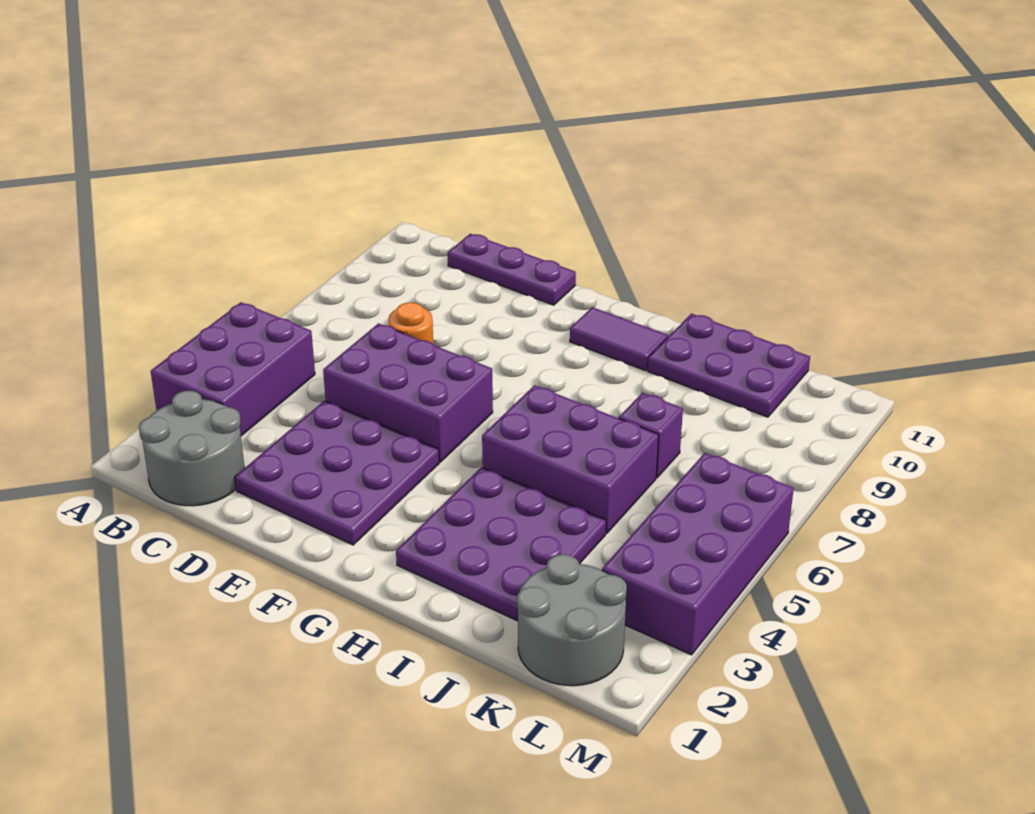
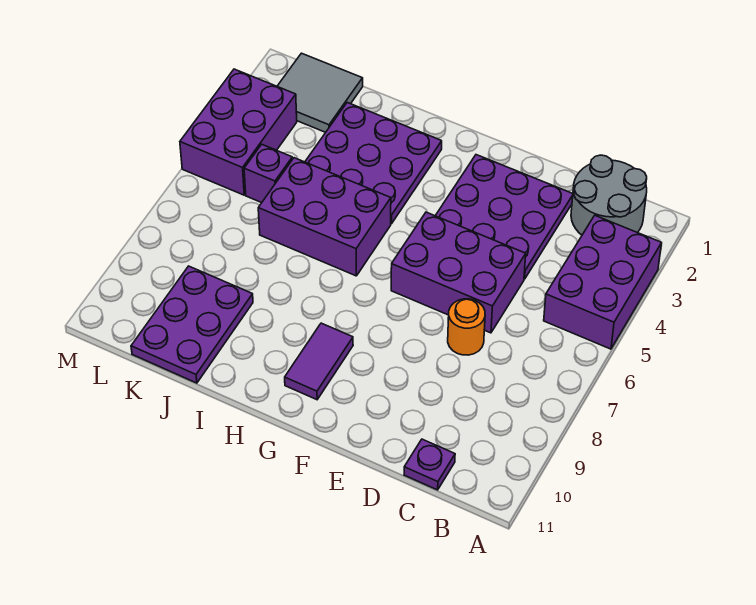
purple 1x3 plate [448,234,576,305] -> purple 1x1 plate [404,439,455,490]
purple 1x2 tile [570,307,668,371] -> purple 1x2 tile turned to [285,323,353,400]
purple 2x3 plate [647,314,810,417] -> purple 2x3 plate turned to [131,266,253,383]
purple 1x1 brick [619,393,683,478] -> purple 1x1 brick moved to [244,144,292,203]
grey 2x2 round brick [517,554,627,686] -> grey 2x2 tile [277,53,363,132]
purple 2x4 brick [602,453,794,655] -> purple 2x3 brick [180,69,297,195]

